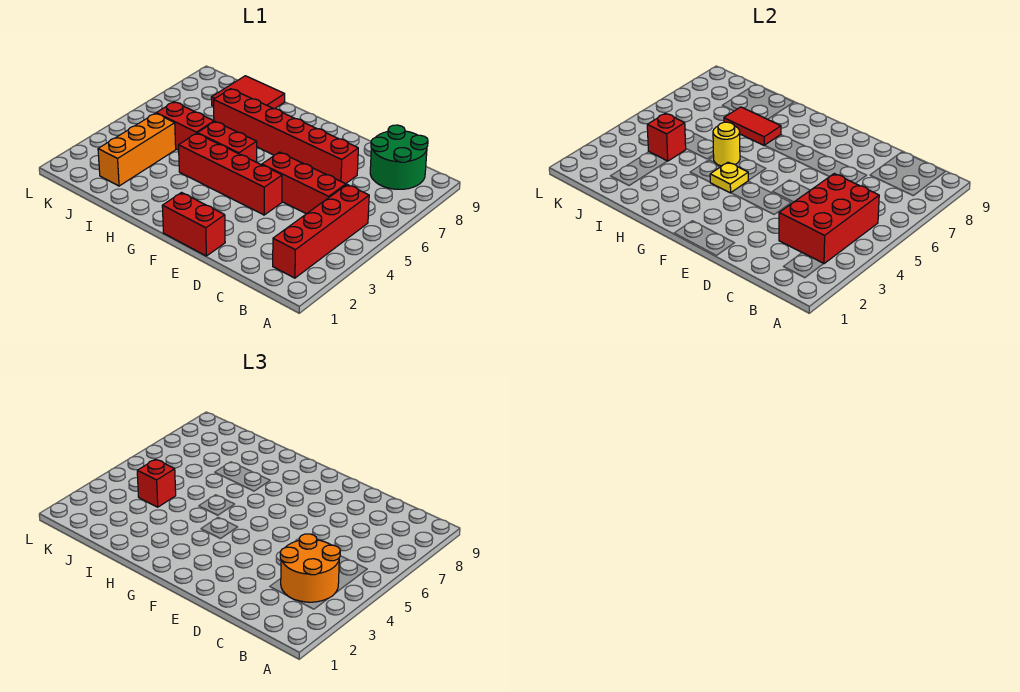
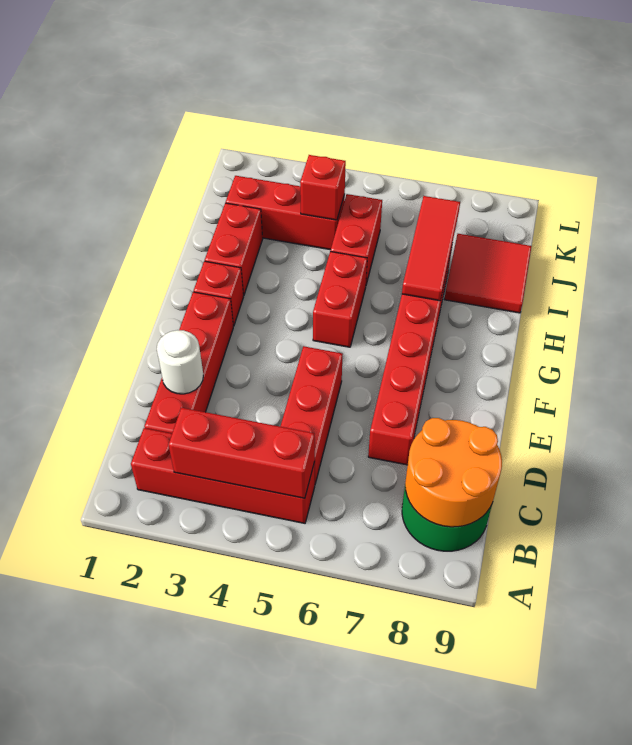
red 2x3 brick [779,174,879,264] -> red 1x3 brick [169,408,315,498]
orange 2x2 round brick [280,534,340,602] -> orange 2x2 round brick moved to [405,418,502,527]
none -> white 1x1 round brick [157,330,203,394]
red 1x2 brick [162,193,225,256] -> red 1x2 brick moved to [205,203,263,296]
red 1x4 brick [179,133,282,215] -> red 1x4 brick moved to [144,292,233,433]
yellow 1x1 plate [710,162,748,193] -> none
yellow 1x1 round brick [713,122,740,166] -> none
red 1x2 tile [724,107,781,145] -> red 1x3 tile [402,196,460,301]
orange 1x3 brick [98,113,176,186] -> red 1x3 brick [226,176,345,250]
red 1x1 brick [137,459,176,507] -> red 1x1 brick moved to [194,261,243,326]

